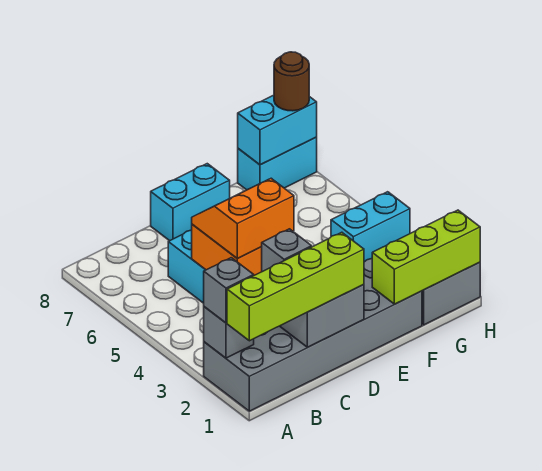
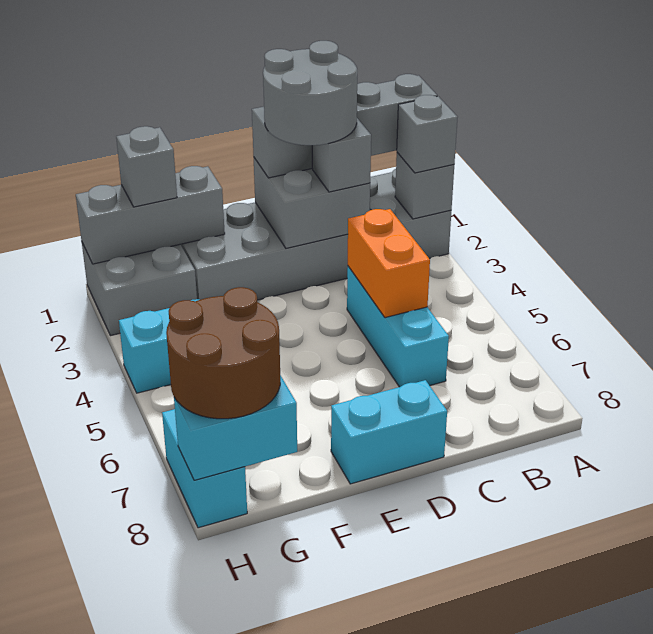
lime 1x4 brick [227,232,364,341] -> grey 1x4 brick [252,74,437,178]
none -> grey 2x2 round brick [263,41,357,145]
orange 2x2 slope [192,178,294,259] -> none
lime 1x3 brick [372,210,480,304] -> grey 1x3 brick [76,166,225,264]
none -> grey 1x1 brick [116,126,177,207]
cyan 1x2 brick [238,137,317,190] -> cyan 1x2 brick turned to [162,409,247,528]
brown 1x1 round brick [274,52,309,111] -> brown 2x2 round brick [166,287,280,419]

